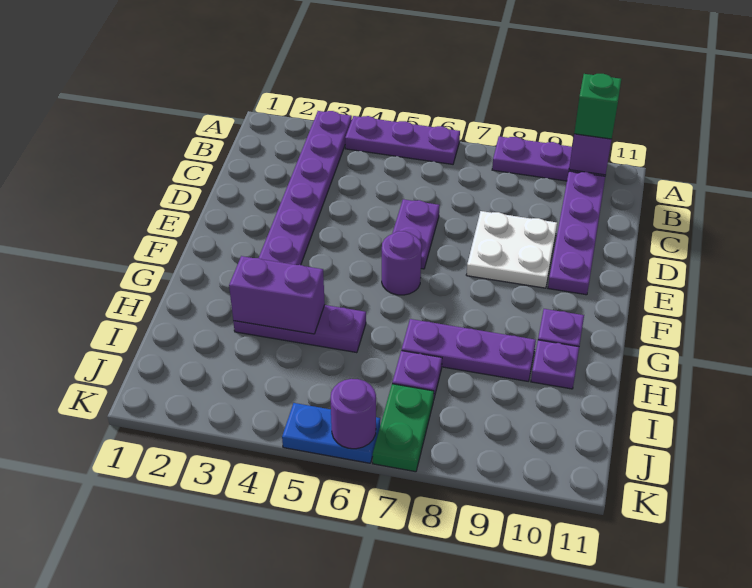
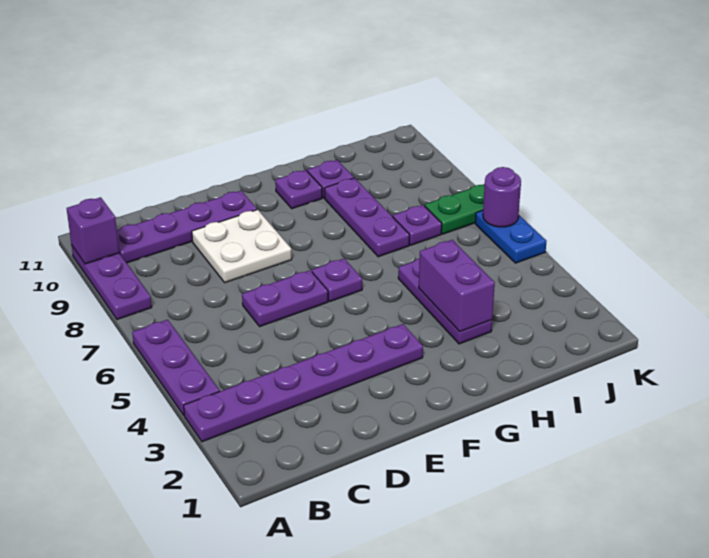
green 1x1 brick [574,74,621,139] -> none
purple 1x1 round brick [382,231,422,295] -> purple 1x1 plate [312,259,362,301]

